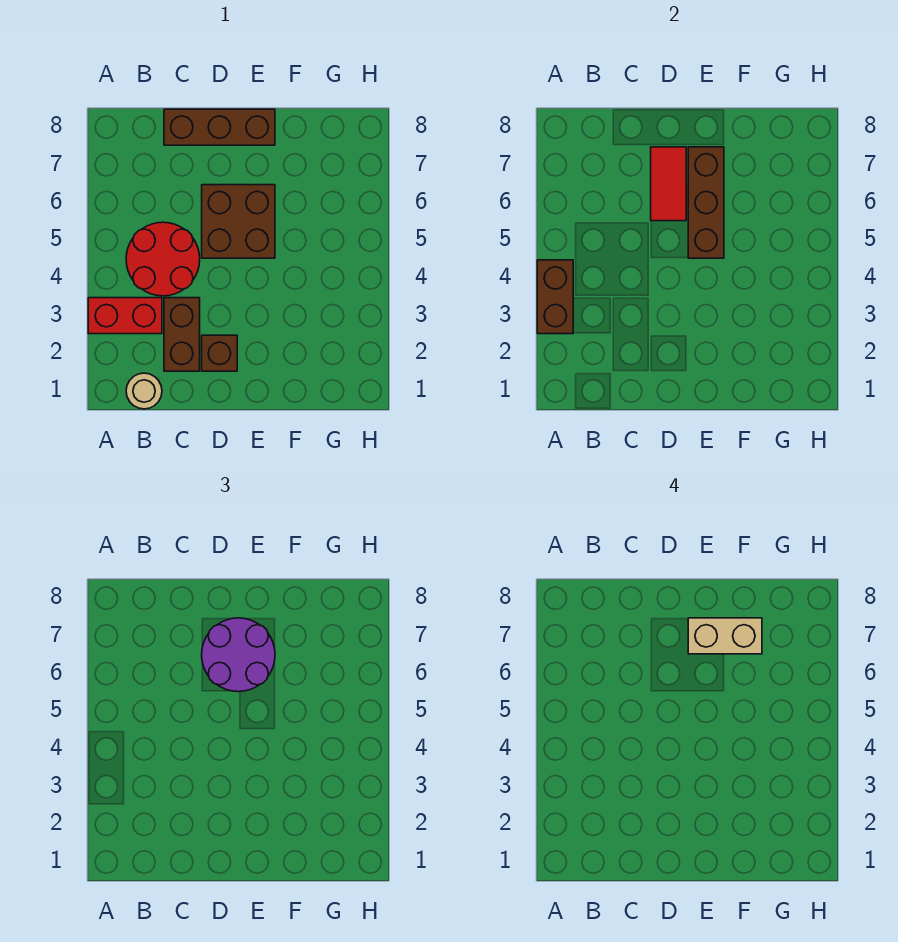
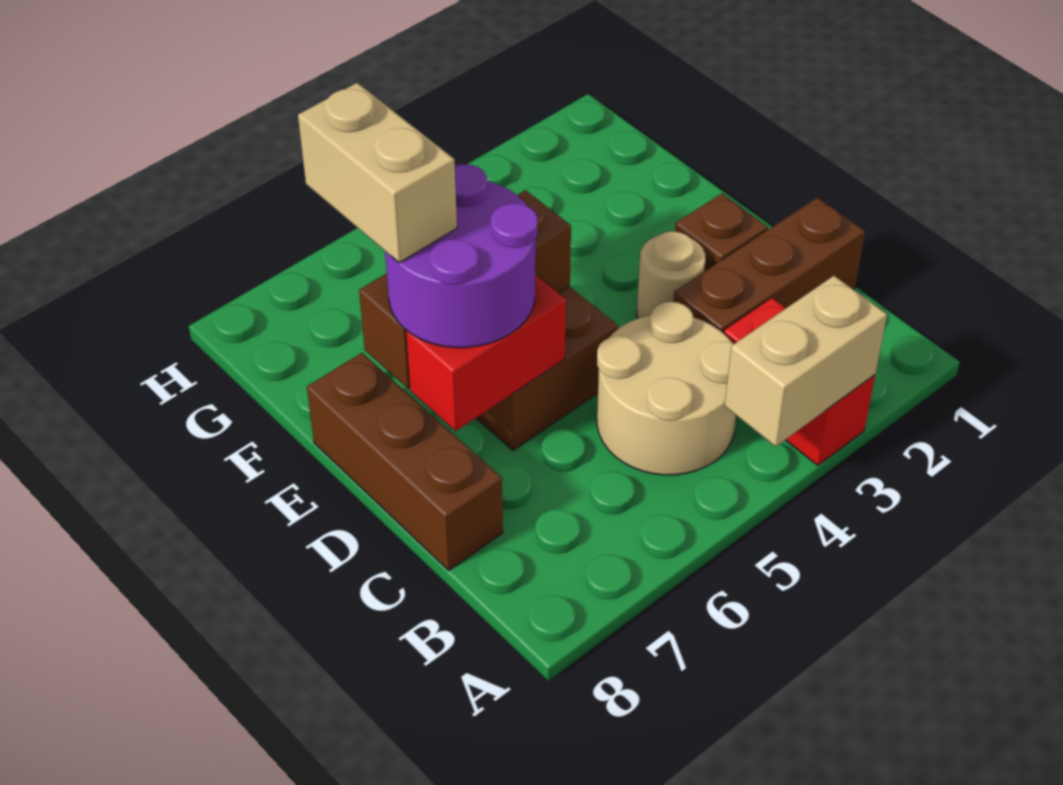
brown 1x2 brick [537,260,573,334] -> tan 1x2 brick [725,276,887,447]
tan 1x1 round brick [126,373,162,409] -> tan 1x1 round brick moved to [637,231,705,318]
red 2x2 round brick [126,222,200,296] -> tan 2x2 round brick [597,302,736,475]
brown 1x2 brick [164,298,200,371] -> brown 1x3 brick [674,198,865,333]
red 1x2 tile [651,147,686,221] -> red 1x2 brick [406,275,566,431]

